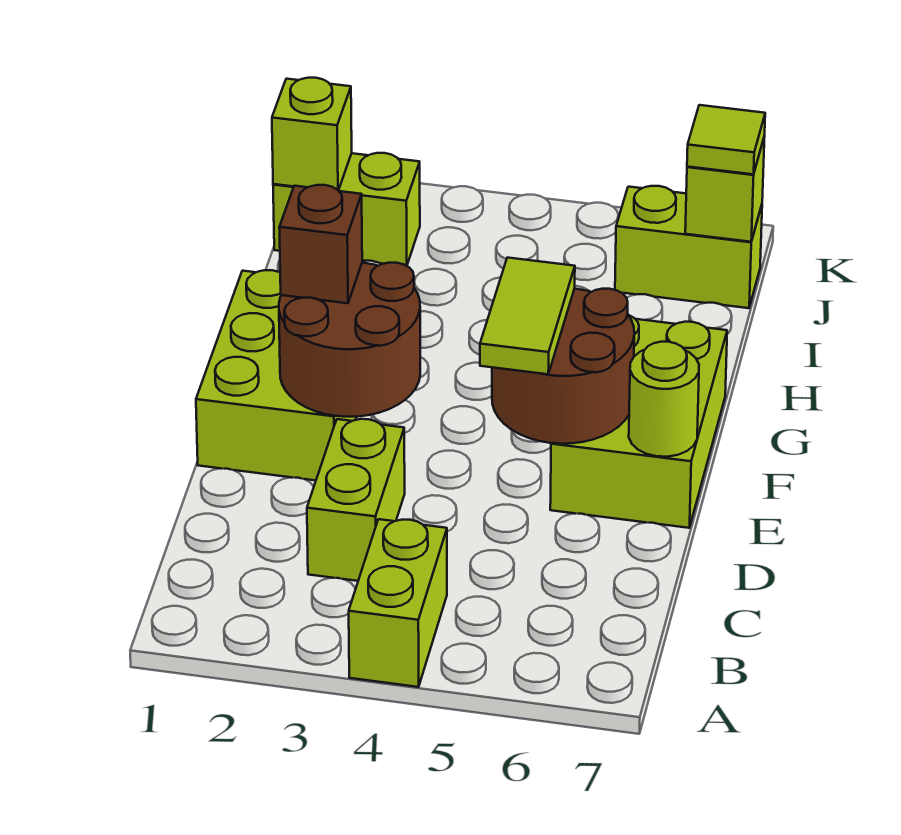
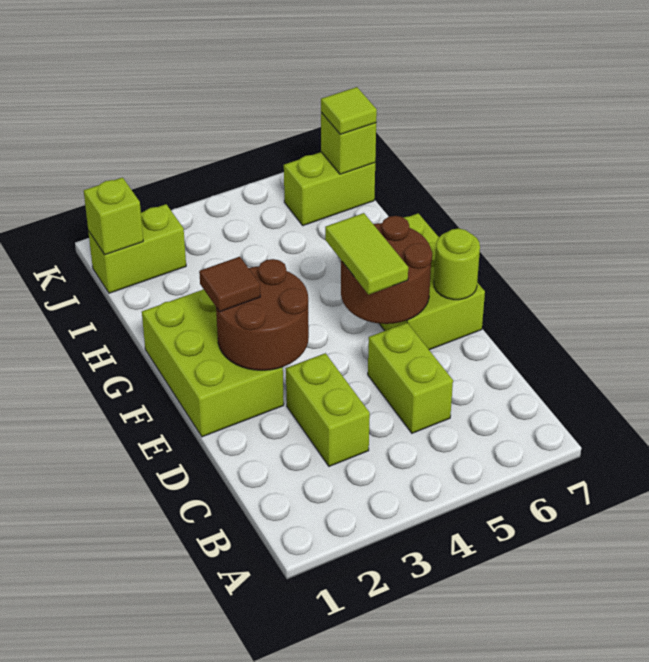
lime 1x2 brick [349,519,447,687] -> lime 1x2 brick moved to [368,323,453,433]
brown 1x1 brick [279,185,362,303] -> brown 1x1 tile [199,257,260,312]

